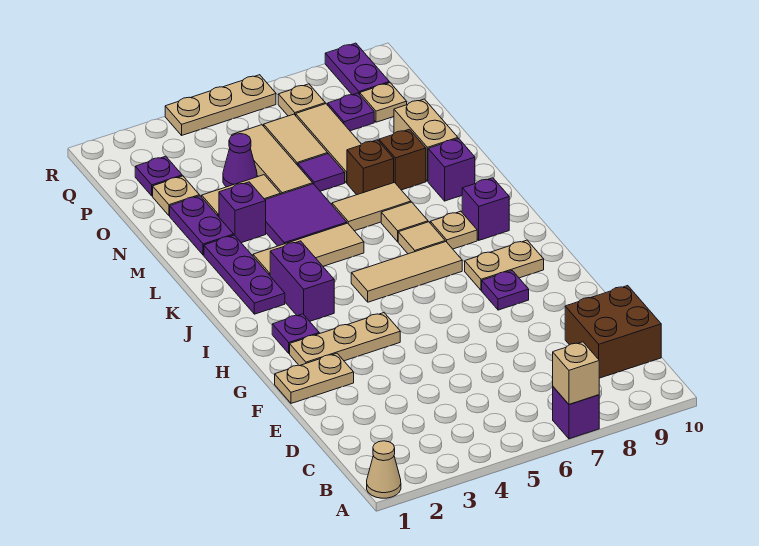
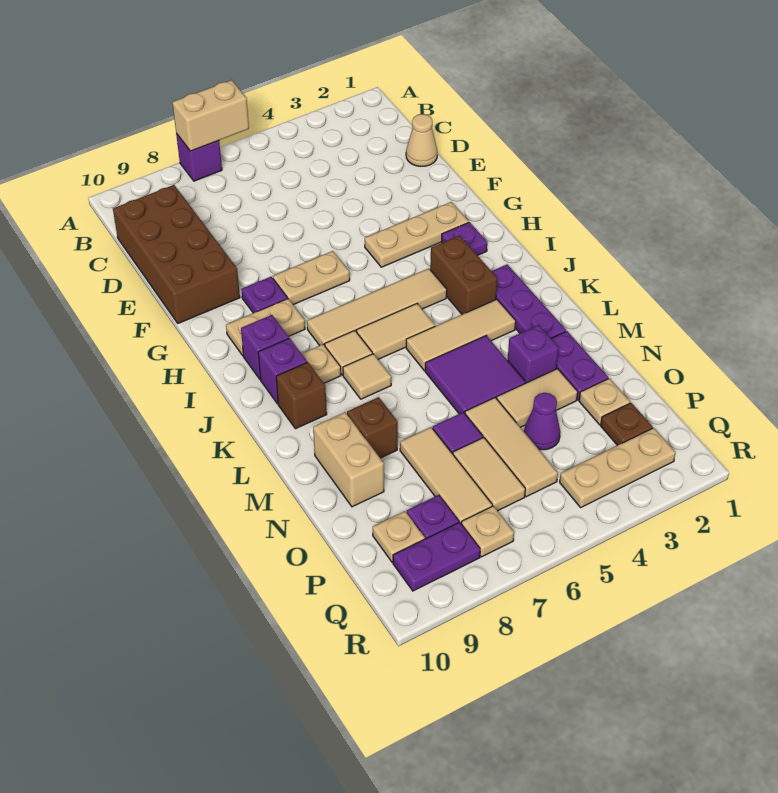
tan 1x1 cone [367,441,401,498] -> tan 1x1 cone moved to [406,114,437,166]
tan 1x1 brick [553,342,599,404] -> tan 1x2 brick [172,80,249,151]
brown 2x2 brick [565,286,661,378] -> brown 2x4 brick [113,185,240,323]
tan 1x2 plate [275,353,354,403] -> tan 1x2 plate moved to [273,251,350,305]
purple 1x2 brick [270,241,334,321] -> brown 1x2 brick [430,236,497,314]
tan 1x3 tile [351,242,462,302] -> tan 1x4 tile [307,268,447,346]
tan 1x2 tile [332,183,411,231] -> tan 1x2 tile moved to [357,304,435,359]
purple 1x1 brick [428,139,475,201] -> purple 1x1 brick moved to [241,315,289,380]
brown 1x1 brick [347,140,394,195] -> brown 1x1 brick moved to [276,362,327,429]
purple 1x1 plate [135,156,182,196] -> brown 1x1 plate [601,403,653,445]
purple 1x2 plate [325,43,389,95] -> purple 1x2 plate turned to [393,522,480,591]
tan 1x3 plate [165,75,276,135] -> tan 1x3 plate moved to [560,428,676,507]

